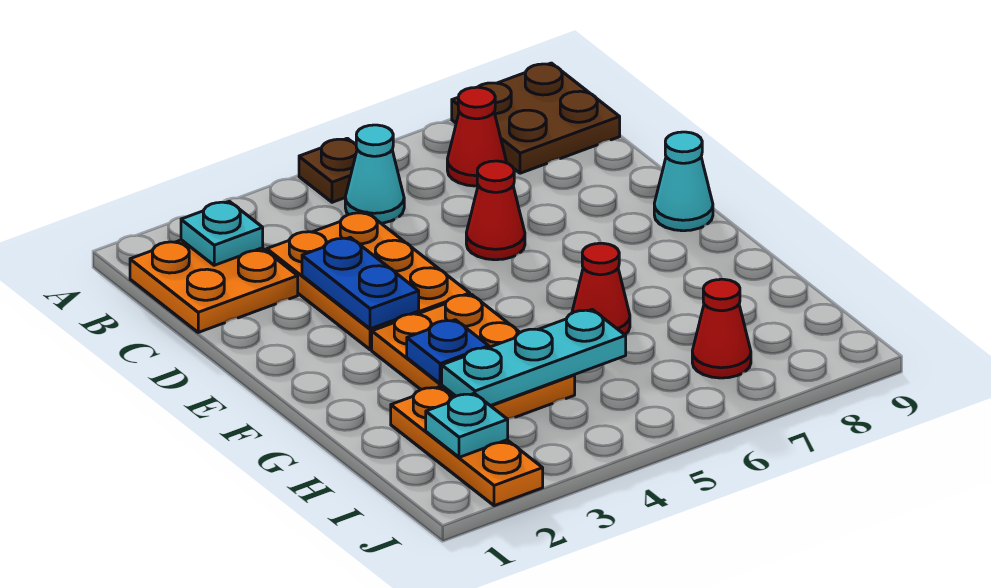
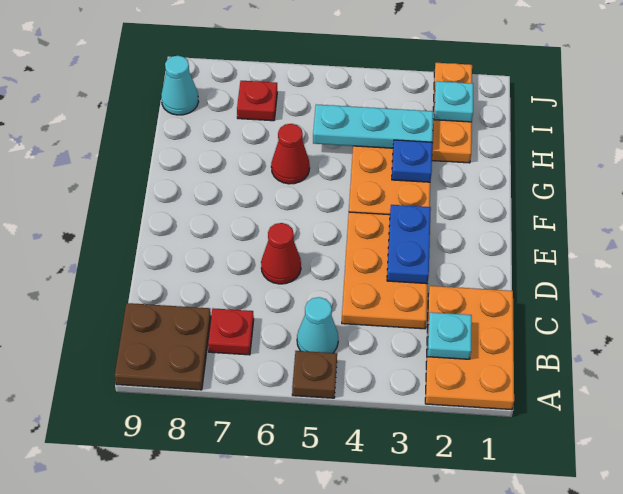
orange 2x2 plate [130,240,298,332] -> orange 2x3 plate [425,286,514,410]
red 1x1 cone [447,87,506,186] -> red 1x1 plate [208,308,254,355]
cyan 1x1 cone [654,132,713,231] -> cyan 1x1 cone moved to [161,56,199,115]
red 1x1 cone [692,279,751,378] -> red 1x1 plate [237,81,277,121]

